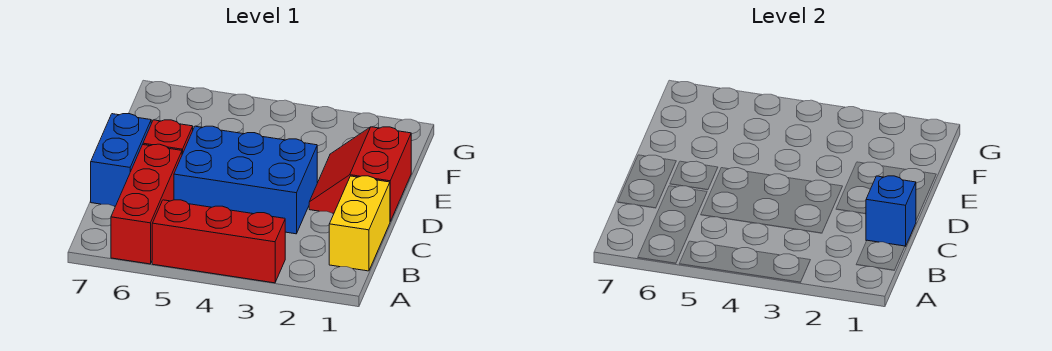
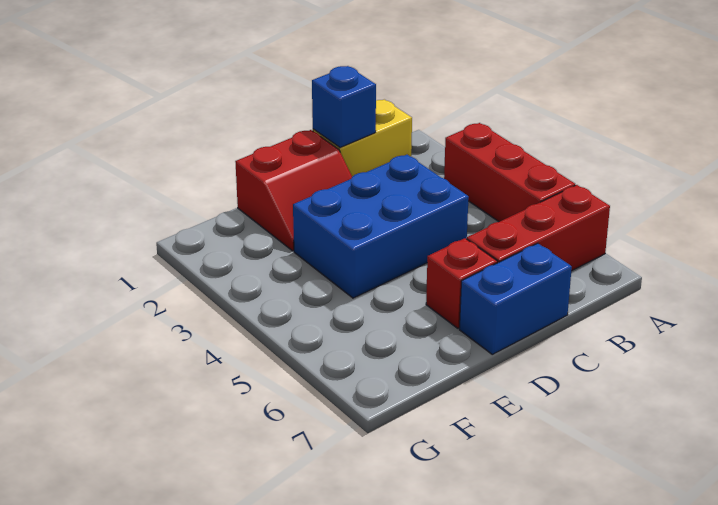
blue 2x3 brick [174,126,317,234] -> blue 2x3 brick turned to [293,155,469,298]

